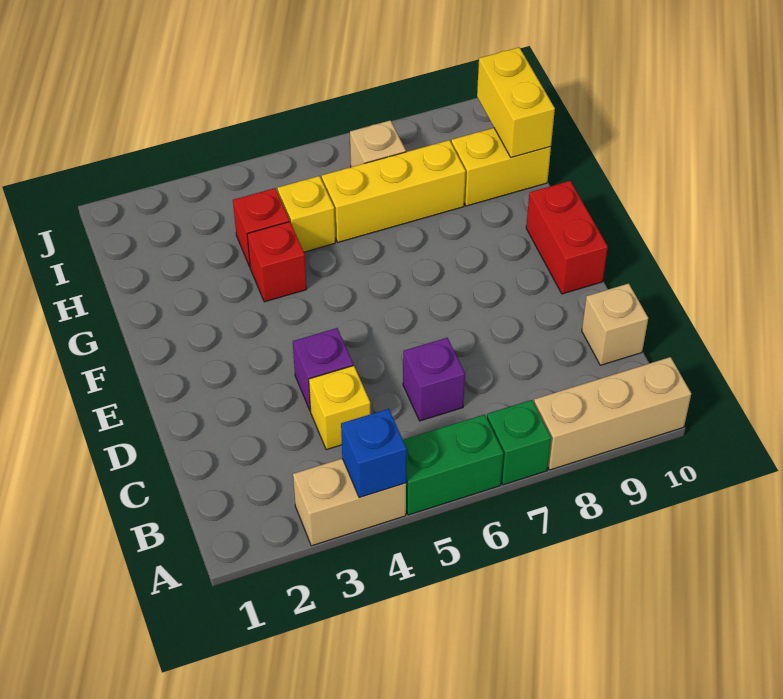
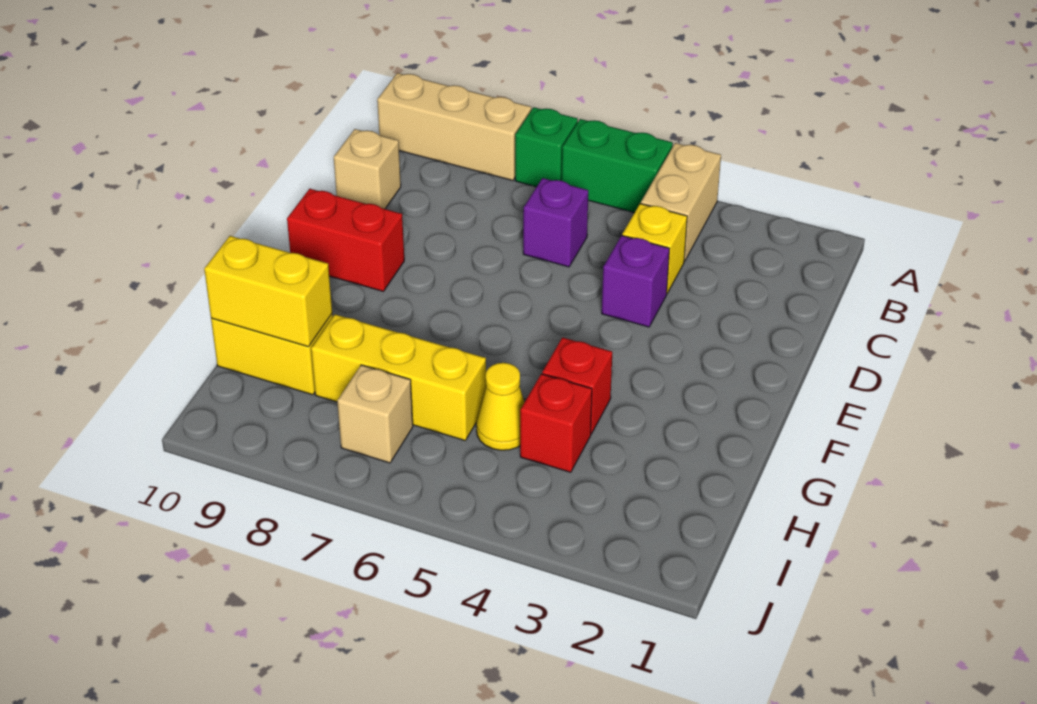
tan 1x2 brick [293,459,406,546] -> tan 1x2 brick turned to [641,143,721,261]
blue 1x1 brick [341,409,407,498] -> none
red 1x2 brick [526,181,608,294] -> red 1x2 brick turned to [287,189,404,291]
yellow 1x1 brick [277,176,335,252] -> yellow 1x1 cone [476,363,525,450]
yellow 1x2 brick [477,47,555,158] -> yellow 1x2 brick turned to [204,236,332,347]

